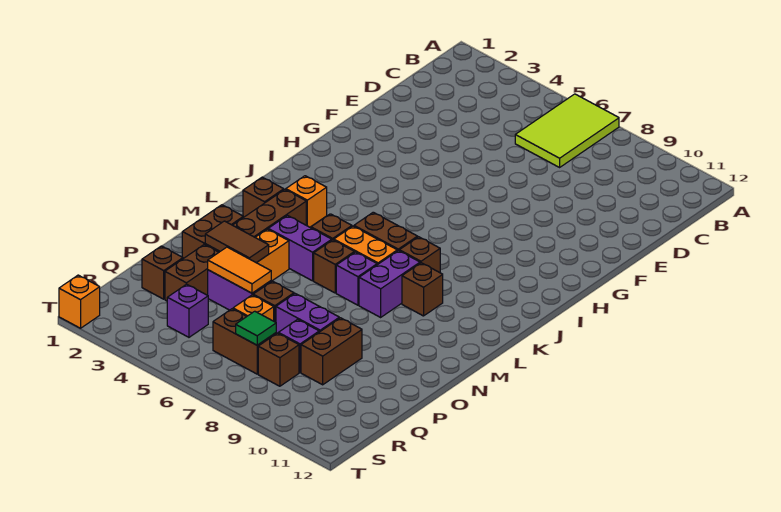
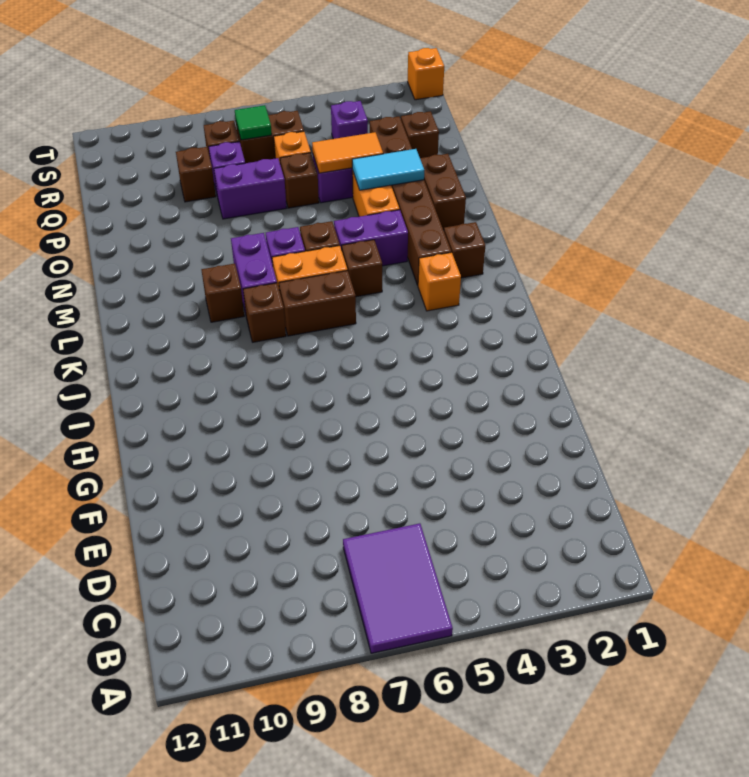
lime 2x3 tile [515,94,619,167] -> purple 2x3 tile [343,523,453,653]
brown 1x2 tile [205,221,269,263] -> cyan 1x2 tile [352,149,424,190]
brown 1x2 brick [301,318,362,385] -> brown 1x1 brick [176,147,216,202]

